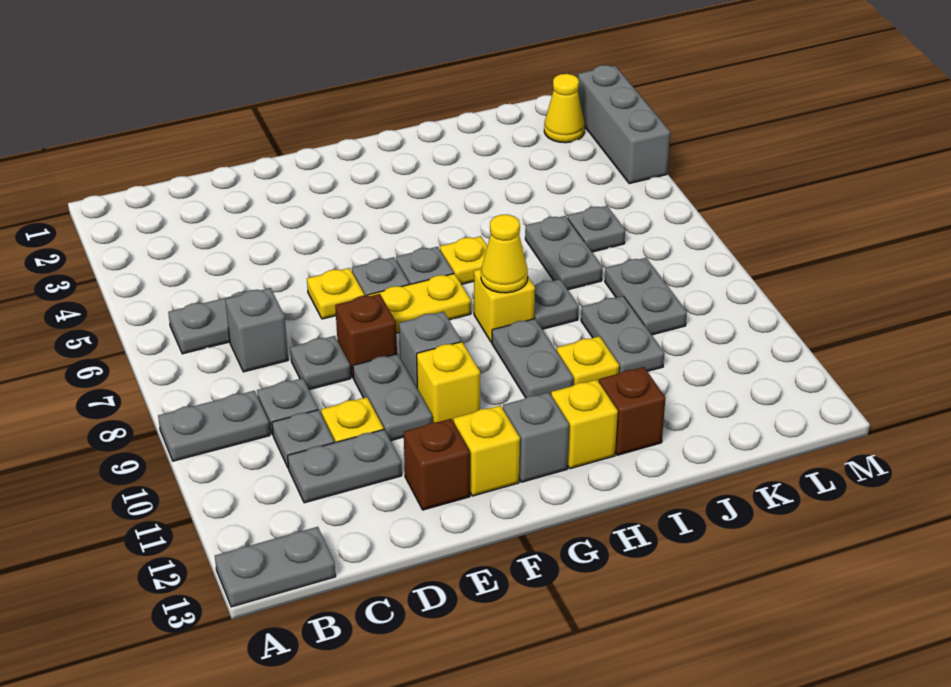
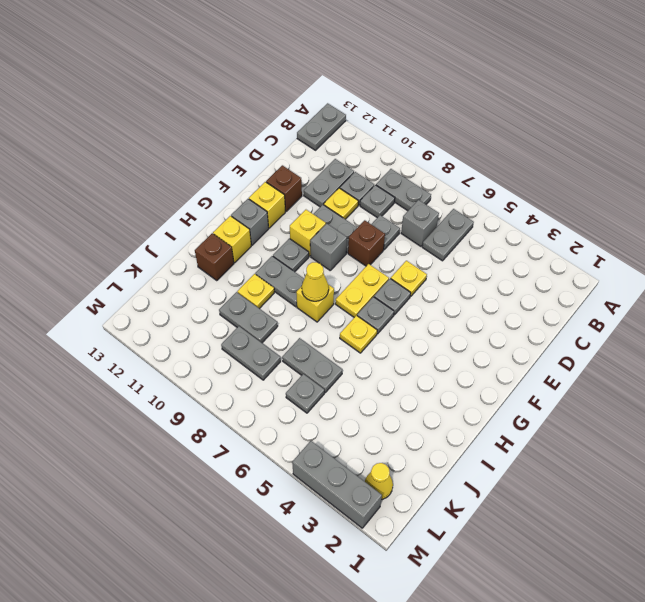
grey 1x2 plate [158,391,270,461] -> grey 1x2 plate turned to [376,169,431,211]
grey 1x1 plate [534,279,579,329] -> grey 1x1 plate moved to [273,239,309,272]

